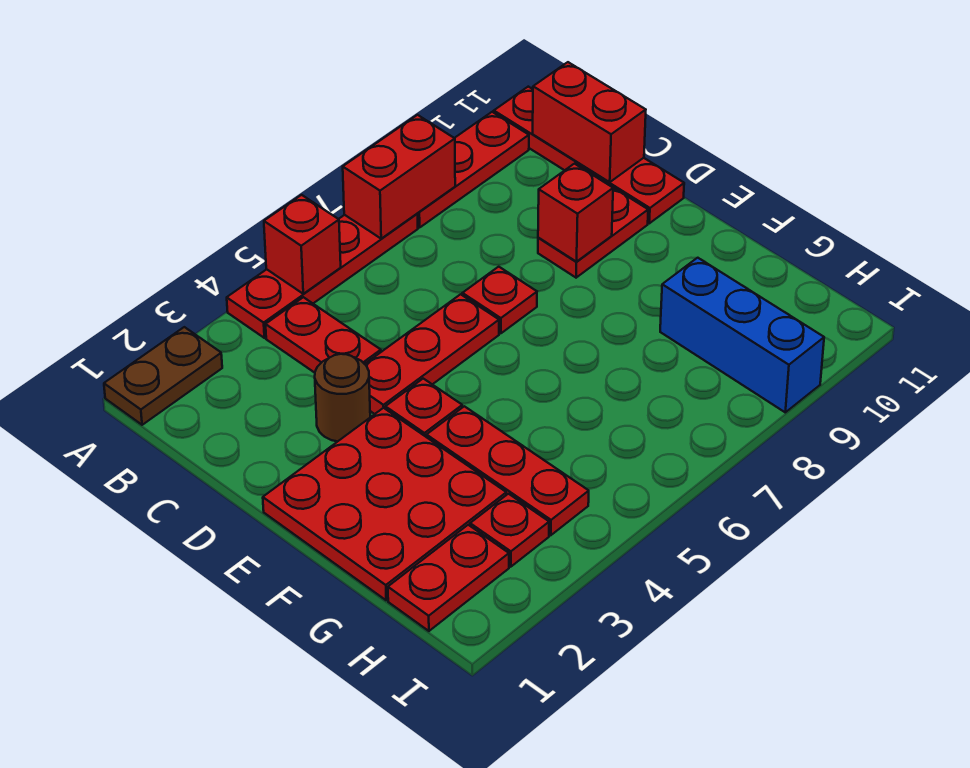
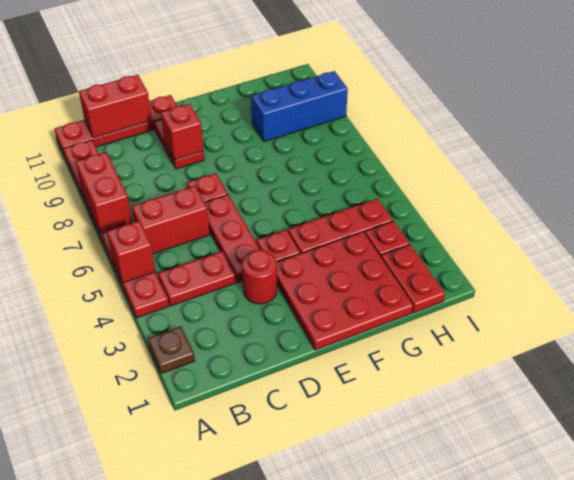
brown 1x2 plate [104,327,222,425] -> brown 1x1 plate [148,326,195,374]
none -> red 1x2 brick [132,186,210,254]
brown 1x1 round brick [315,354,370,442] -> red 1x1 round brick [242,250,277,304]

